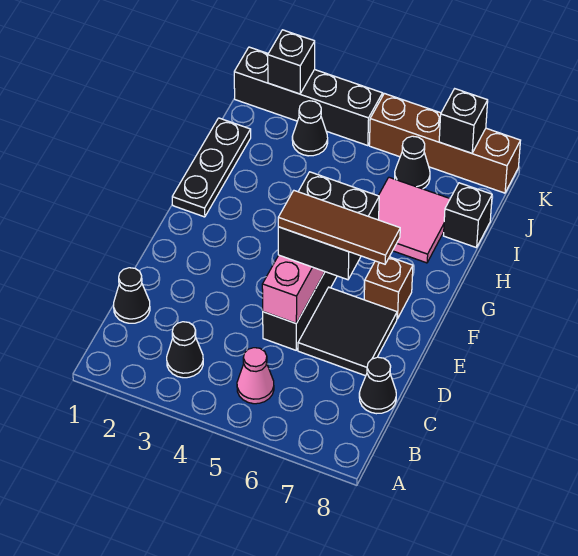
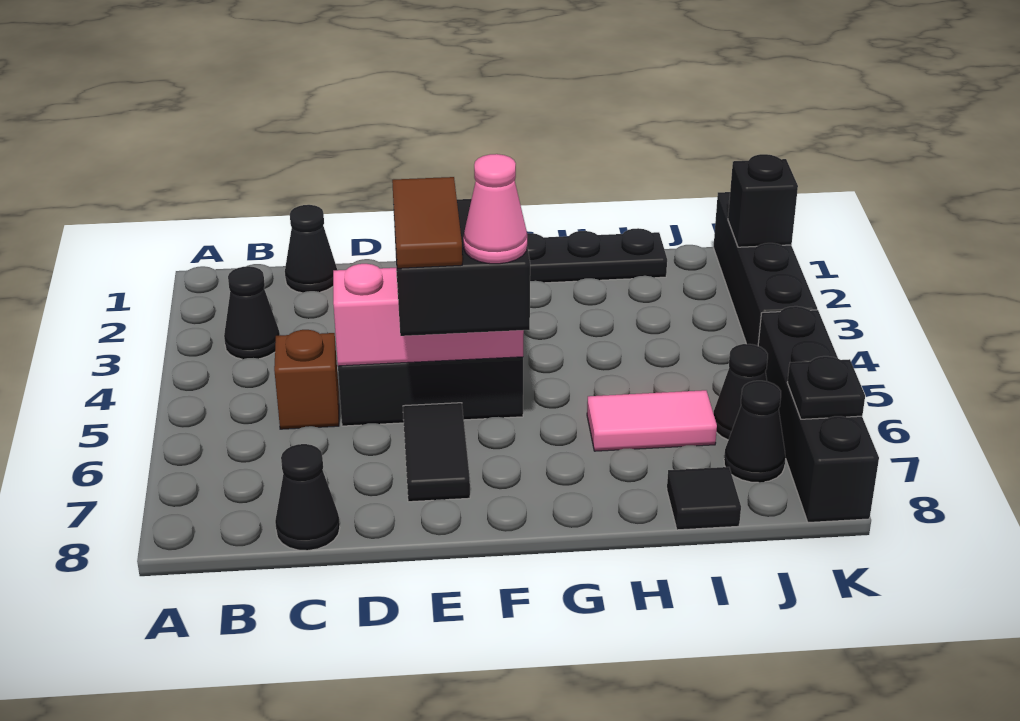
pink 1x1 cone [237,348,274,404] -> pink 1x1 cone moved to [463,154,527,264]
black 2x2 tile [298,287,397,376] -> black 1x2 tile [403,403,470,502]
brown 1x3 tile [278,191,400,264] -> brown 1x2 tile [392,177,462,268]
brown 1x1 brick [364,257,413,319] -> brown 1x1 brick moved to [274,330,339,429]
pink 2x2 tile [379,177,450,263] -> pink 1x2 tile [587,390,717,451]
black 1x1 brick [444,183,492,248] -> black 1x1 tile [667,467,741,530]
black 1x1 cone [292,101,328,156] -> black 1x1 cone moved to [724,381,786,483]
brown 1x4 brick [369,93,521,193] -> black 1x4 brick [758,306,879,523]
black 1x1 brick [439,89,488,153] -> black 1x1 plate [787,356,865,419]

